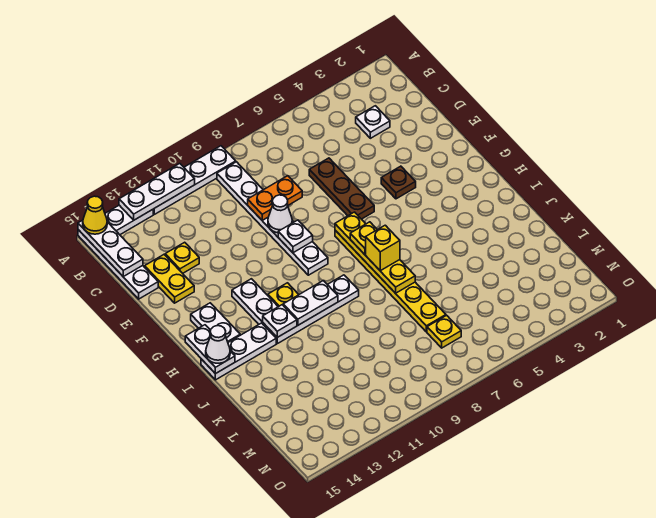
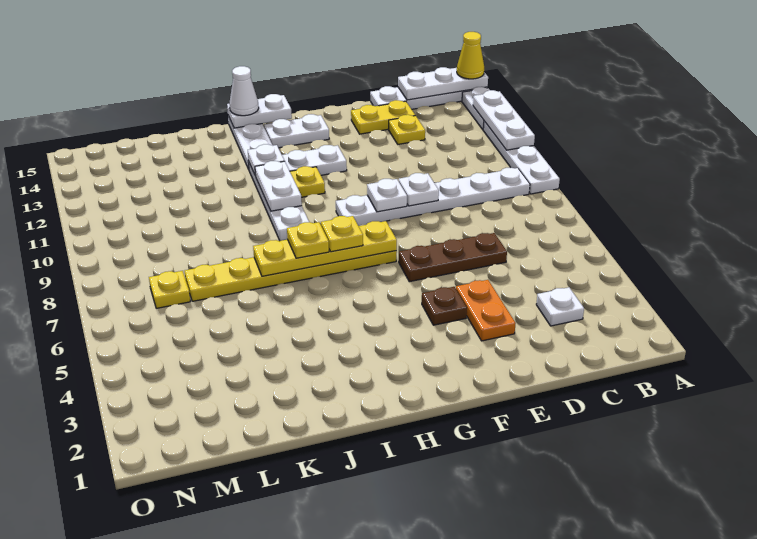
orange 1x2 plate [248,176,302,220] -> orange 1x2 plate moved to [456,280,516,341]
white 1x1 cone [268,195,292,233] -> white 1x1 plate [399,173,439,206]
yellow 1x1 brick [366,225,400,271] -> yellow 1x1 plate [287,222,329,258]

